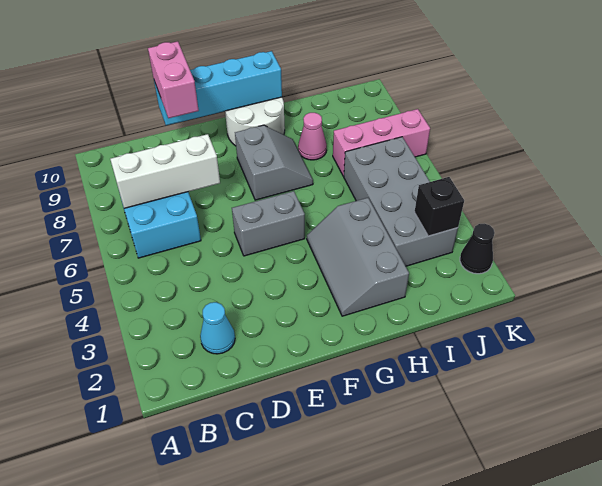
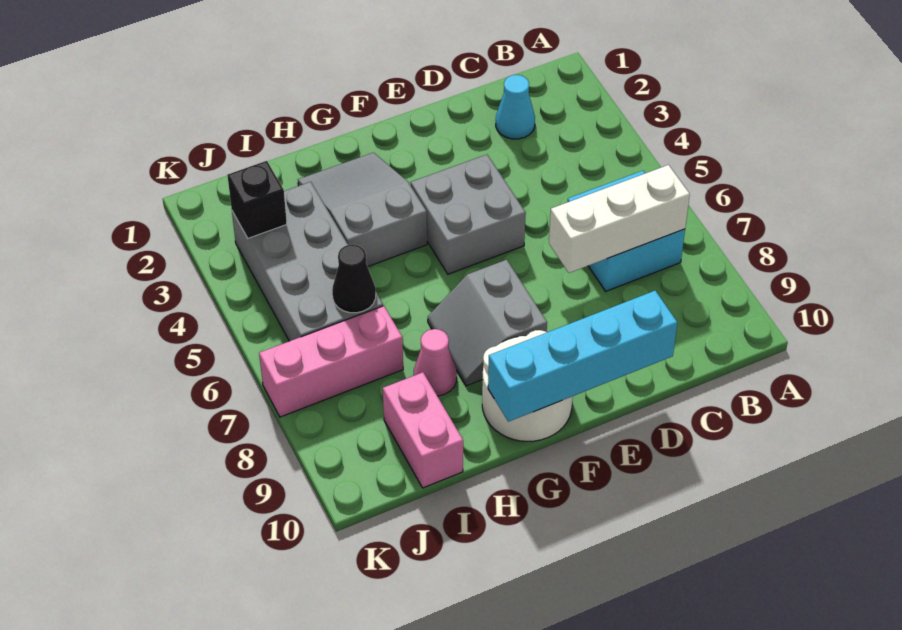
pink 1x2 brick [148,41,199,118] -> pink 1x2 brick moved to [383,372,463,488]
grey 1x2 brick [232,191,305,256] -> grey 2x2 brick [411,155,526,274]
grey 2x3 slope [307,198,409,316] -> grey 2x3 slope turned to [298,153,427,267]
black 1x1 cone [460,224,495,274] -> black 1x1 cone moved to [332,244,376,313]

